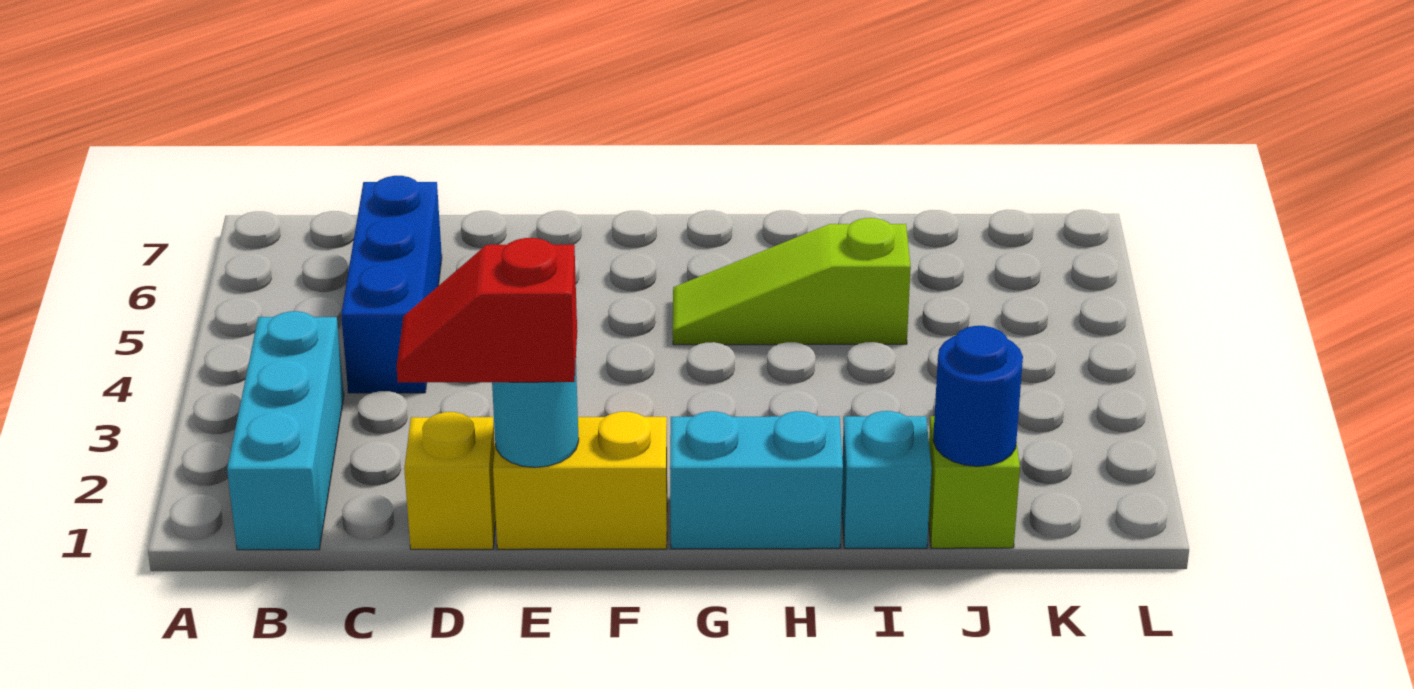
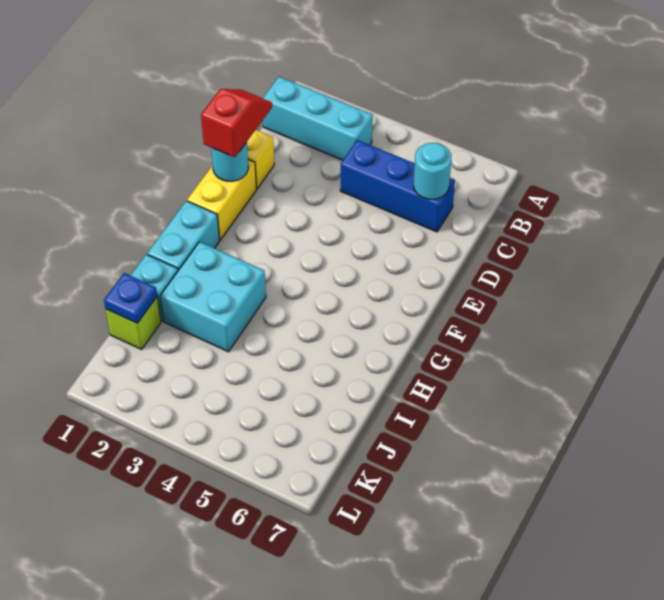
none -> cyan 1x1 round brick [414,143,451,199]
lime 1x3 slope [673,218,911,345] -> none
none -> cyan 2x2 brick [160,242,266,352]
blue 1x1 round brick [933,326,1023,466] -> blue 1x1 plate [104,273,157,323]

